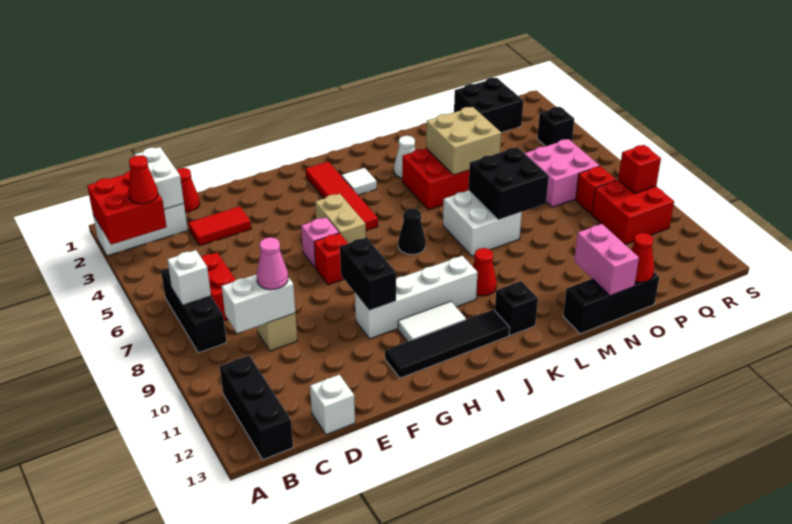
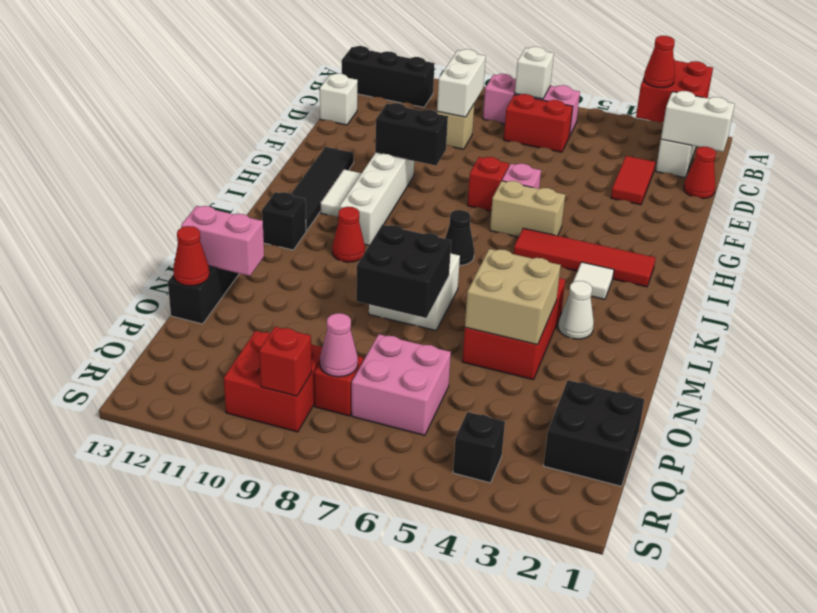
black 1x3 brick [161,268,227,353] -> pink 1x3 brick [483,74,580,137]
pink 1x1 cone [257,237,288,290] -> pink 1x1 cone moved to [320,313,358,377]

